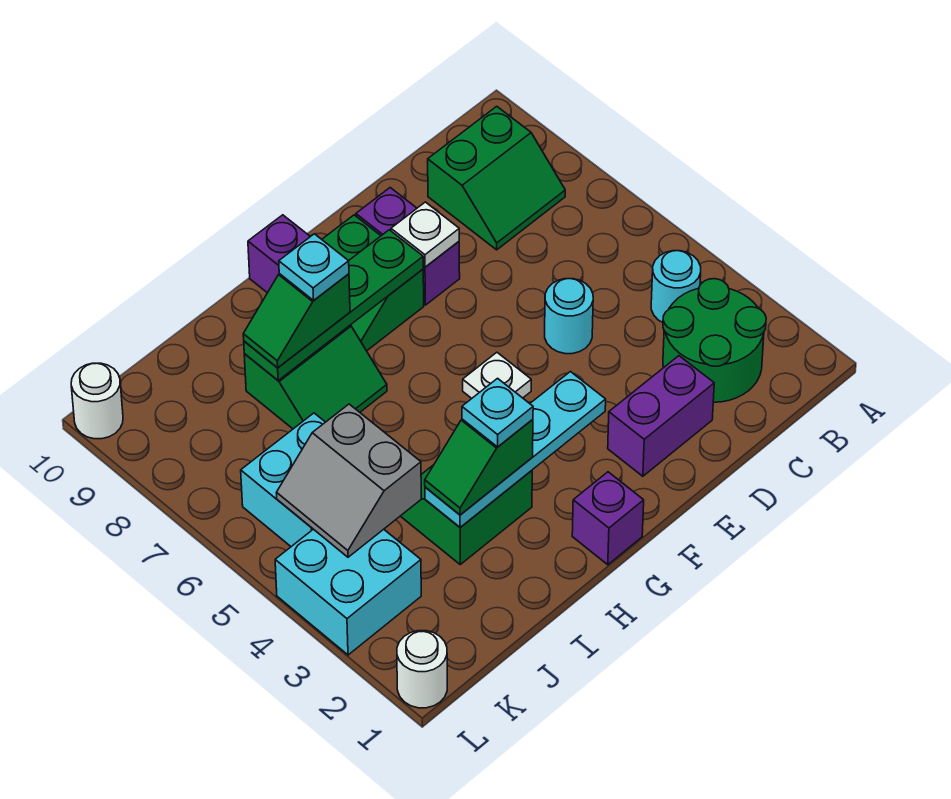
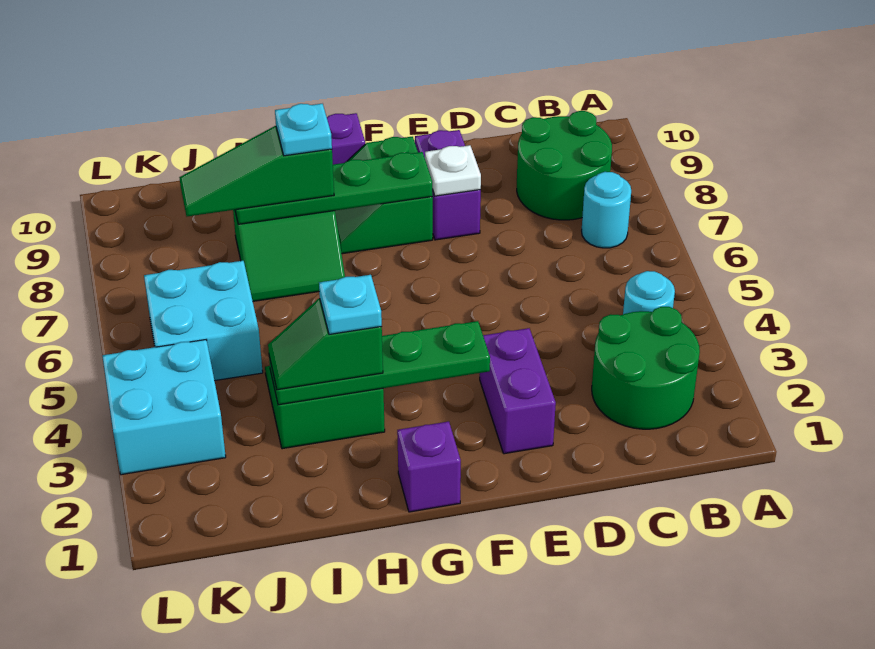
green 2x2 slope [428,106,565,250] -> green 2x2 round brick [517,111,612,220]
purple 1x2 brick [608,356,714,476] -> purple 1x2 brick turned to [480,328,556,454]
cyan 1x1 round brick [545,279,593,354] -> cyan 1x1 round brick moved to [582,172,631,248]
cyan 1x4 plate [425,372,606,527] -> green 1x4 plate [269,321,490,405]
white 1x1 plate [463,352,531,398] -> none
green 1x2 slope [243,274,350,368] -> green 1x3 slope [179,126,334,216]
grey 2x2 slope [277,404,421,557] -> none
white 1x1 round brick [397,631,447,708] -> none
white 1x1 round brick [71,363,123,439] -> none

